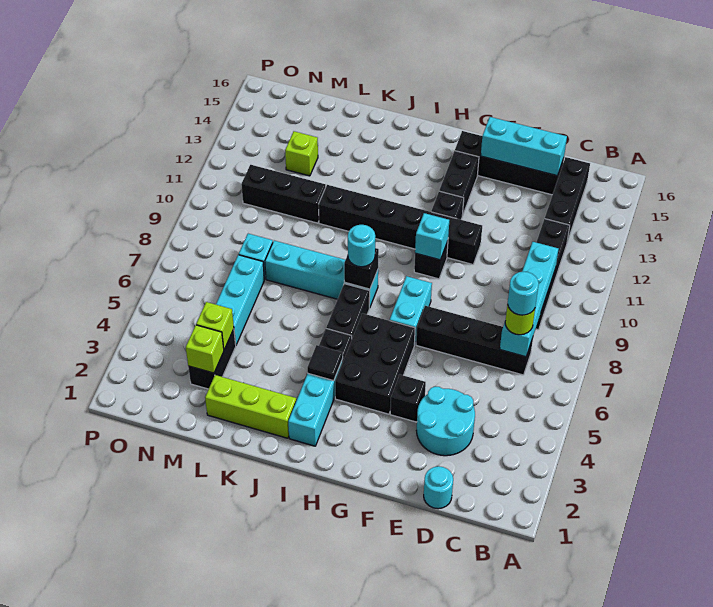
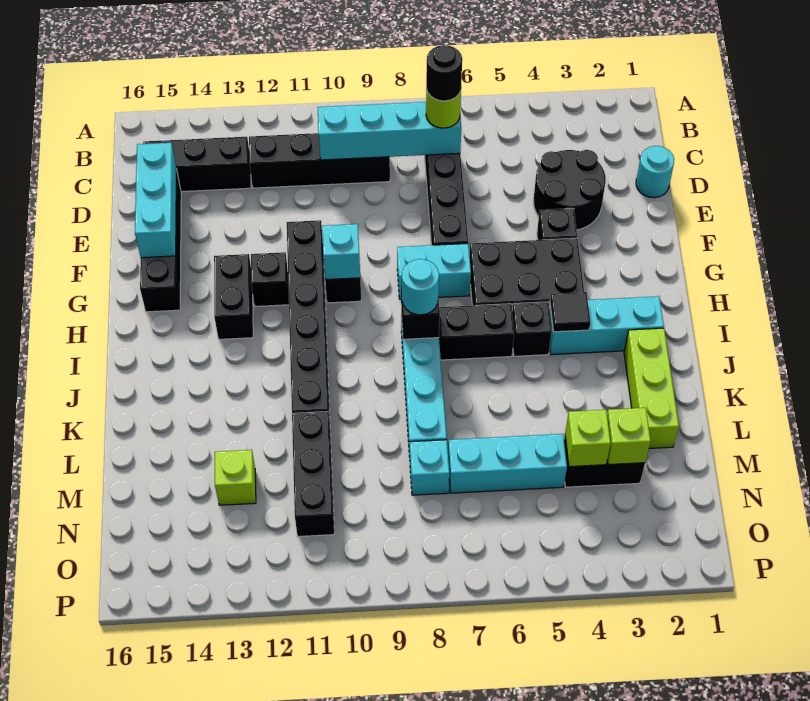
cyan 1x1 round brick [508,272,539,315] -> black 1x1 round brick [426,45,462,101]
cyan 2x2 round brick [416,387,475,456] -> black 2x2 round brick [533,150,606,230]
black 1x2 brick [439,151,479,216] -> black 1x2 brick turned to [214,254,253,339]

